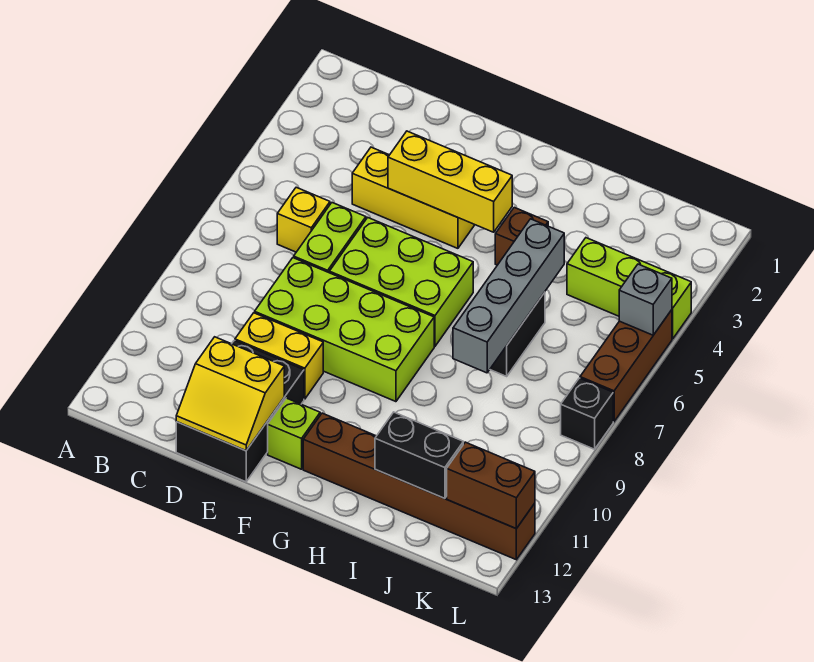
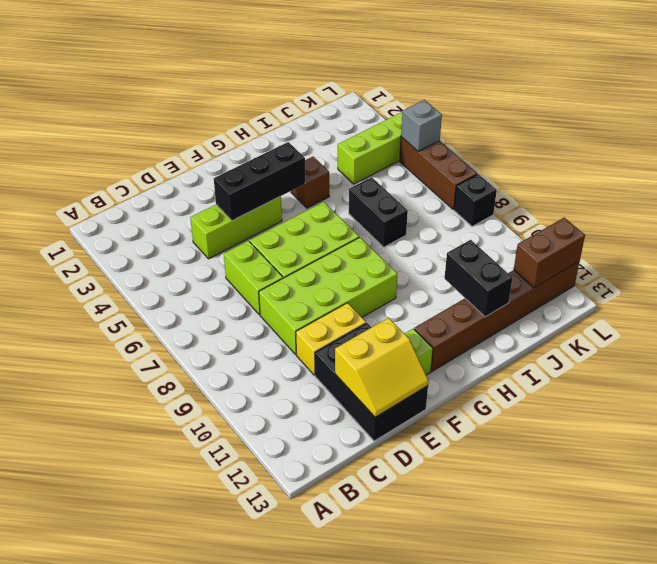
yellow 1x1 brick [277,187,330,252] -> none
yellow 1x3 brick [352,147,475,248] -> lime 1x3 brick [190,196,282,259]
yellow 1x3 brick [388,131,512,232] -> black 1x3 brick [214,142,305,221]
grey 1x4 brick [453,219,564,373] -> none
black 1x2 brick [375,412,463,499] -> black 1x2 brick turned to [444,240,512,317]

